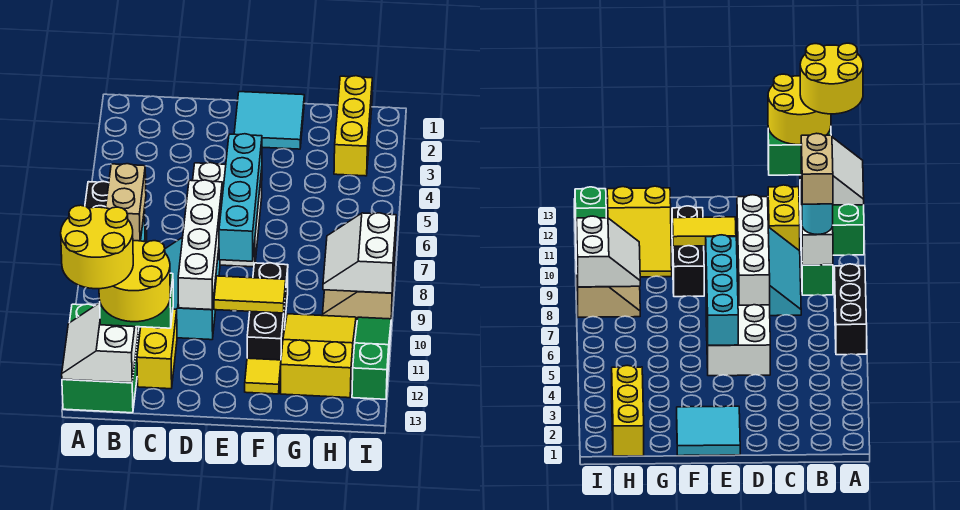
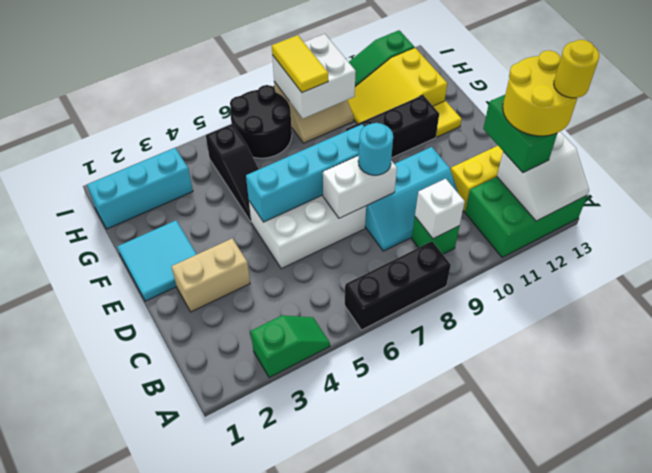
none -> green 1x2 slope [251,315,330,378]
yellow 2x2 round brick [61,205,133,289] -> yellow 1x1 round brick [554,40,599,98]
cyan 1x1 round brick [802,204,833,235] -> cyan 1x1 round brick moved to [358,123,393,175]
tan 1x2 brick [106,164,146,241] -> tan 1x2 brick moved to [171,238,250,312]
white 1x4 brick [178,180,222,310] -> white 1x2 brick [323,156,397,218]
yellow 1x2 tile [214,276,286,313] -> yellow 1x2 tile moved to [272,35,328,93]
none -> black 1x3 slope [206,124,259,222]
yellow 1x3 brick [334,76,372,176] -> cyan 1x3 brick [87,148,193,229]
none -> black 2x2 round brick [230,85,292,158]
white 2x2 slope [323,213,396,293] -> white 2x2 brick [272,34,356,119]

